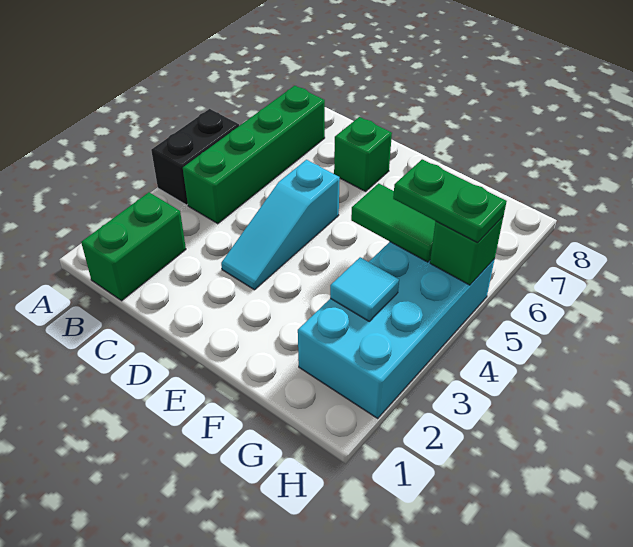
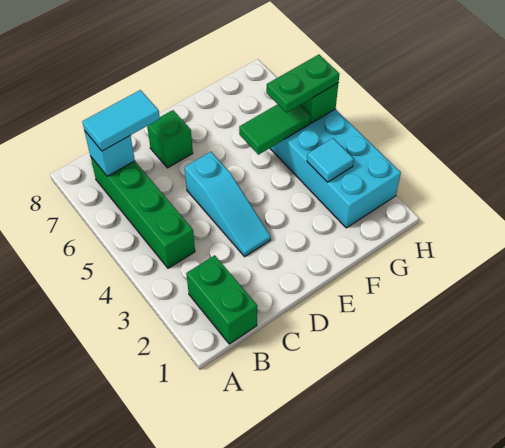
black 1x2 brick [151,109,239,205] -> none
none -> cyan 1x1 brick [85,132,135,176]
none -> cyan 1x2 tile [82,90,160,151]

